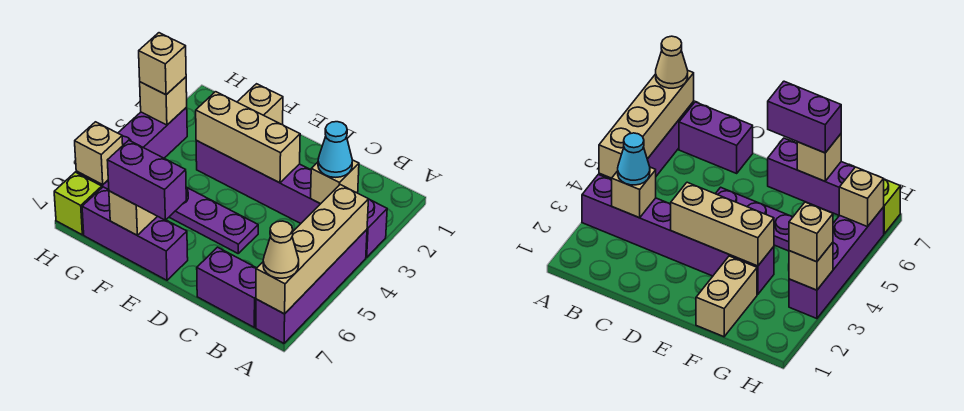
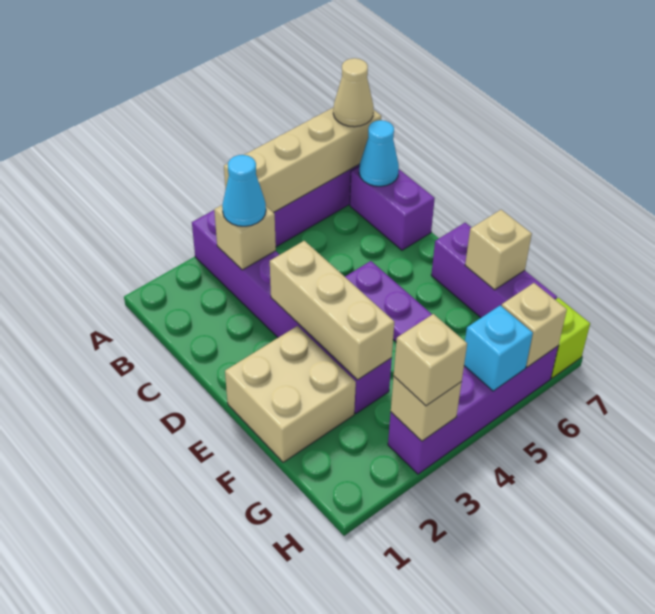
none -> cyan 1x1 cone [359,120,399,186]
purple 1x2 brick [107,140,186,220] -> none
tan 1x2 brick [237,84,283,125] -> tan 2x2 brick [225,326,356,462]
none -> cyan 1x1 brick [464,305,533,391]

